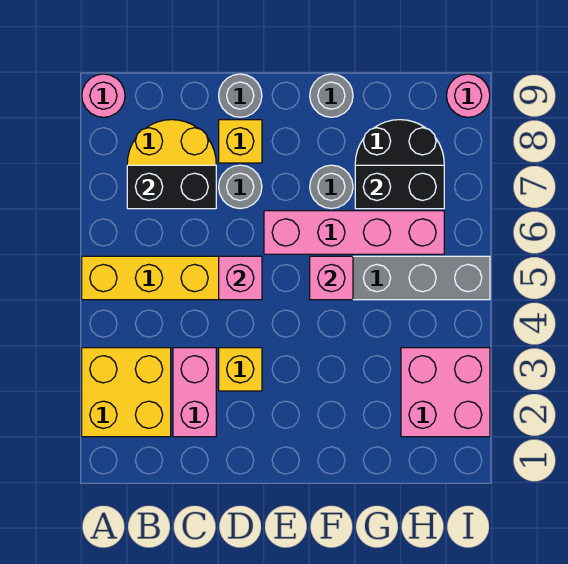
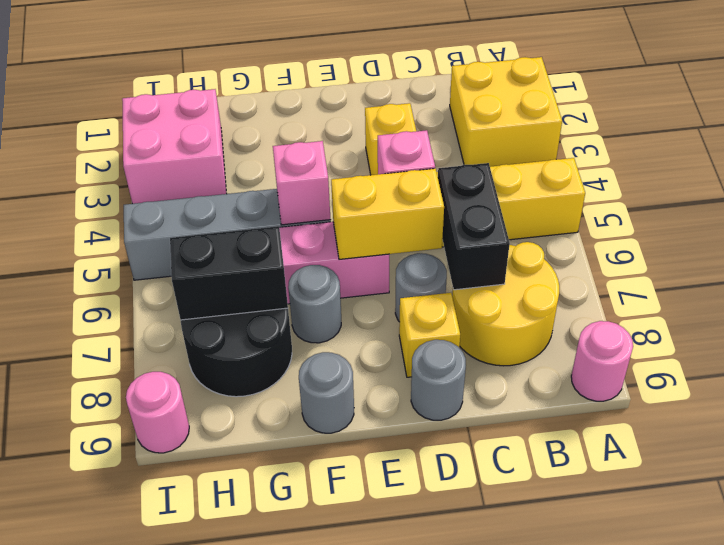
black 1x2 brick [127,165,216,209] -> black 1x2 brick turned to [438,163,510,290]
pink 1x2 brick [173,348,216,437] -> none
none -> yellow 1x2 brick [331,169,444,259]

